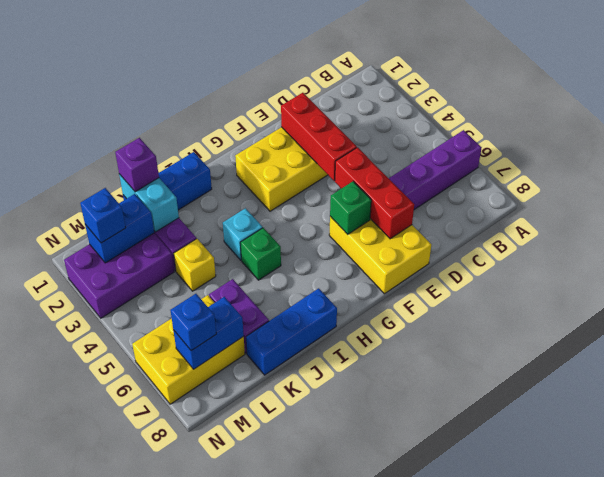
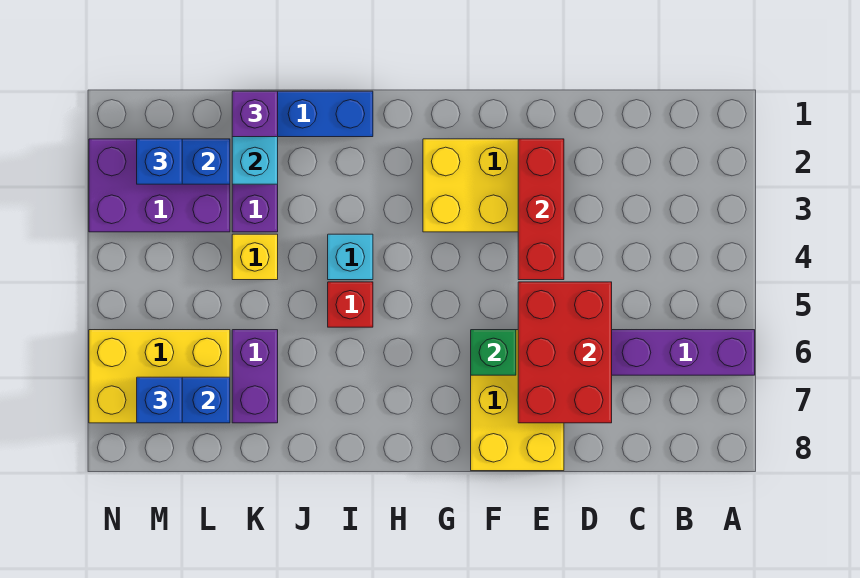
red 1x3 brick [335,147,414,239] -> red 2x3 brick [518,282,612,423]
green 1x1 brick [240,228,281,280] -> red 1x1 brick [328,282,373,327]
blue 1x3 brick [246,288,337,375] -> none

